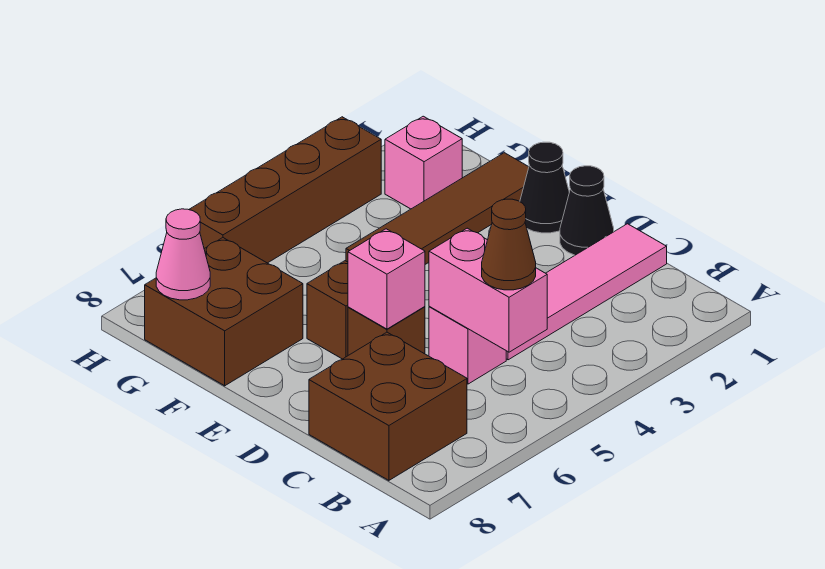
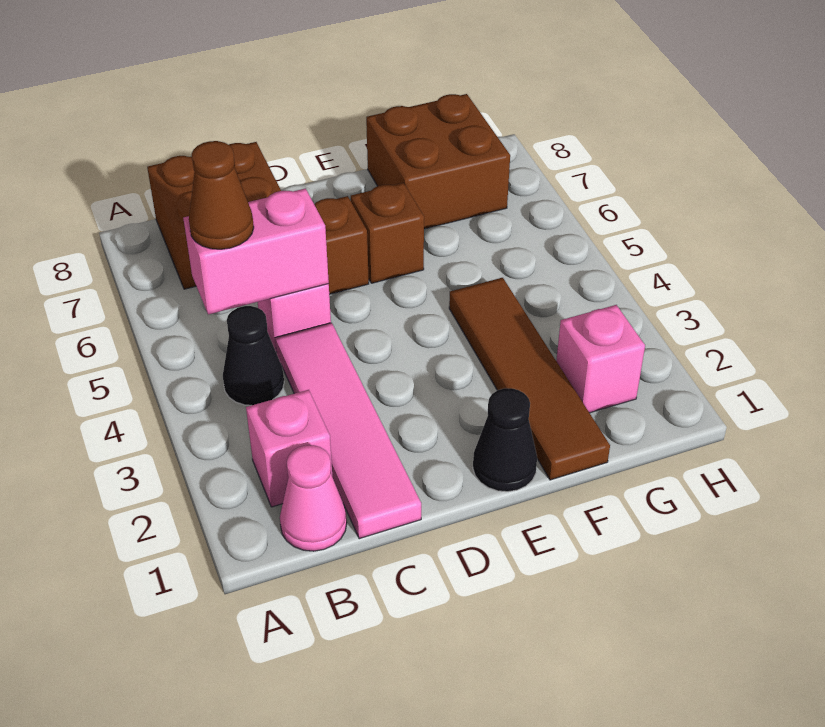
black 1x1 cone [560,166,614,255] -> black 1x1 cone moved to [223,306,284,405]
pink 1x1 brick [348,229,425,329] -> pink 1x1 brick moved to [246,390,332,507]
pink 1x1 cone [156,209,210,300] -> pink 1x1 cone moved to [280,445,347,551]
brown 1x4 brick [189,117,381,263] -> none

